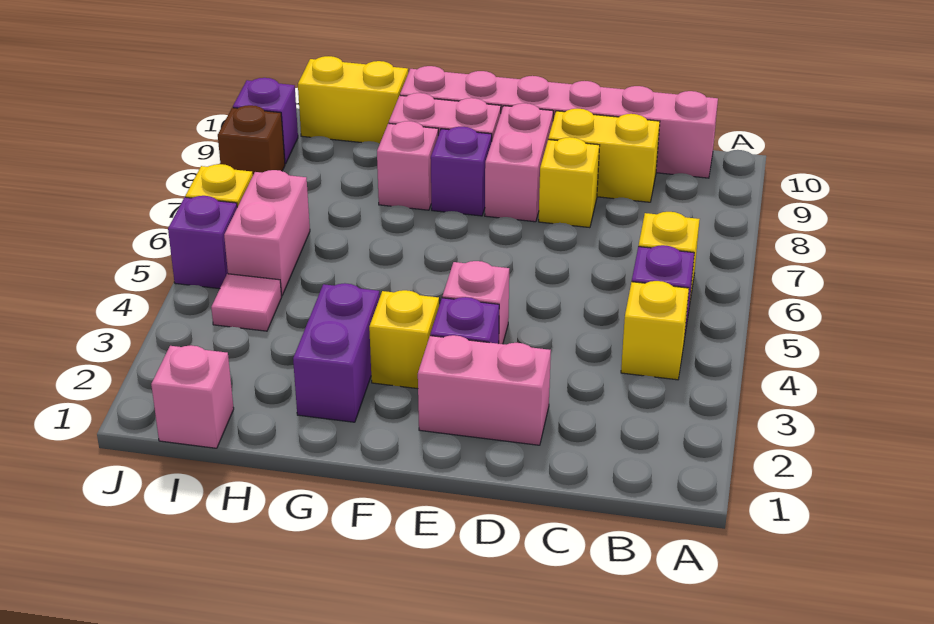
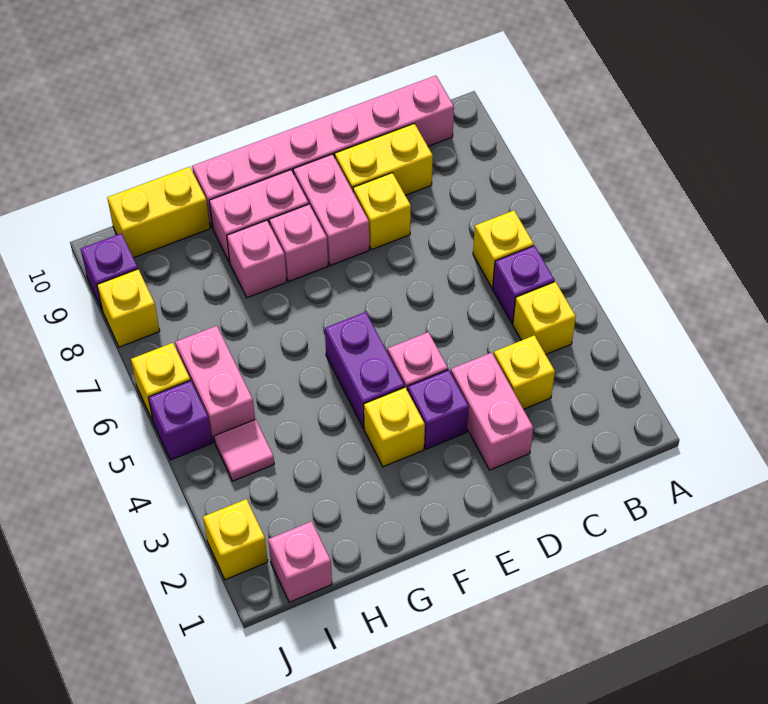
none -> yellow 1x1 brick [494,335,555,409]
pink 1x2 brick [418,335,551,445] -> pink 1x2 brick turned to [451,353,533,470]
purple 1x1 brick [431,127,492,216] -> pink 1x1 brick [269,204,328,281]
purple 1x2 brick [293,283,380,422] -> purple 1x2 brick moved to [325,312,404,428]
none -> yellow 1x1 brick [203,499,268,580]
brown 1x1 brick [218,105,285,175] -> yellow 1x1 brick [97,269,160,347]

